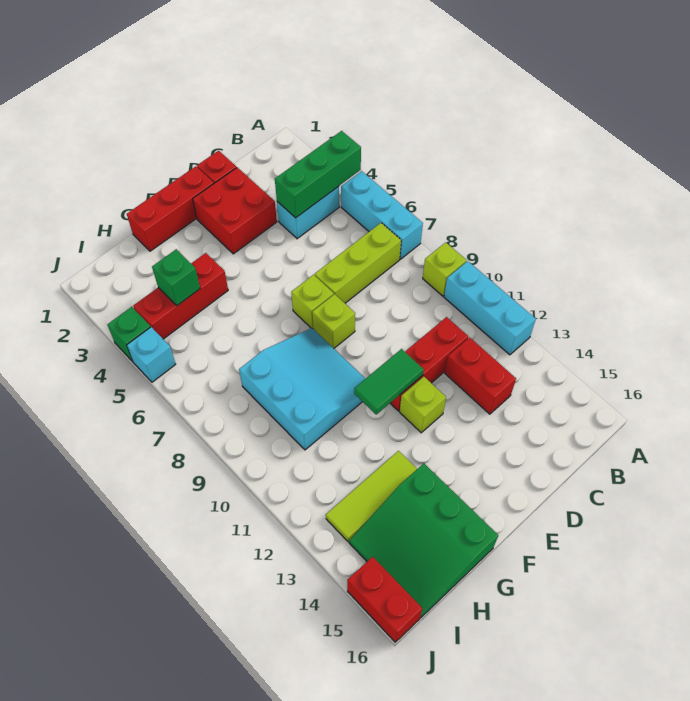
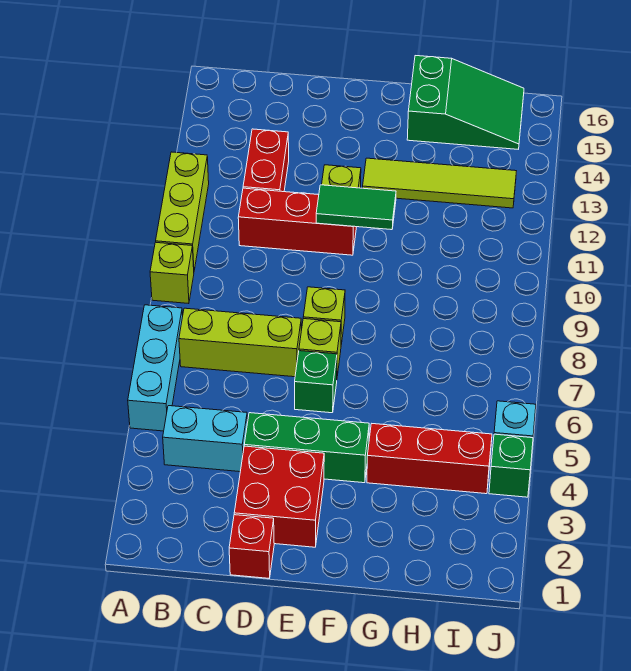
green 1x3 brick [275,131,361,218] -> green 1x3 brick moved to [244,413,369,483]
cyan 1x3 brick [444,261,536,355] -> lime 1x3 brick [156,152,209,270]
red 1x3 brick [127,166,214,251] -> none
cyan 3x3 slope [239,328,365,450] -> none
lime 1x3 tile [326,451,417,541] -> lime 1x4 tile [363,158,516,208]
green 3x3 slope [349,463,498,618] -> green 2x3 slope [407,56,524,149]
green 1x1 brick [152,249,200,306] -> green 1x1 brick moved to [295,351,337,413]
red 1x2 brick [347,557,422,642] -> none

